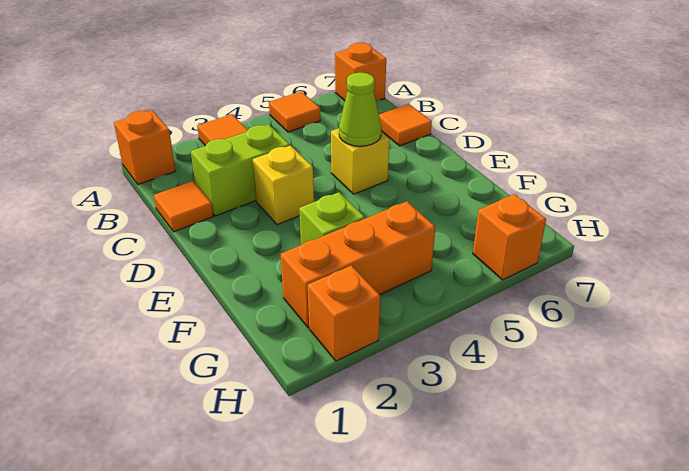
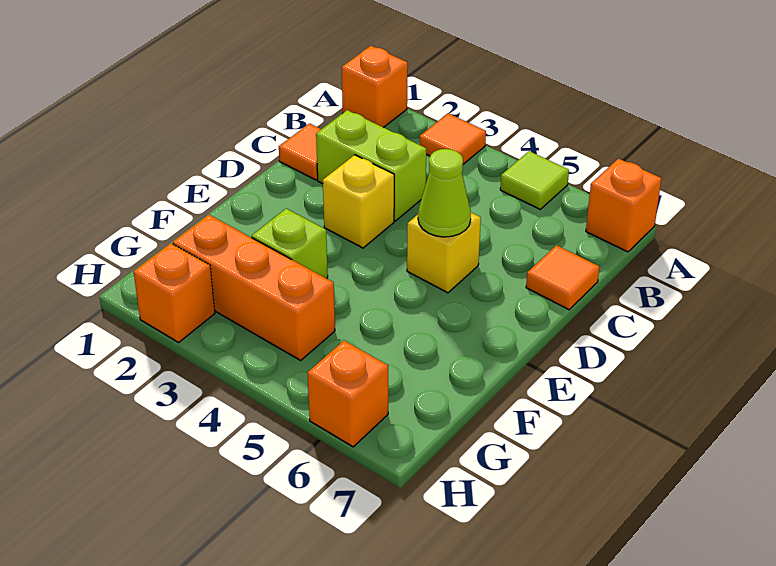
orange 1x1 tile [269,91,320,132] -> lime 1x1 tile [500,151,569,209]

